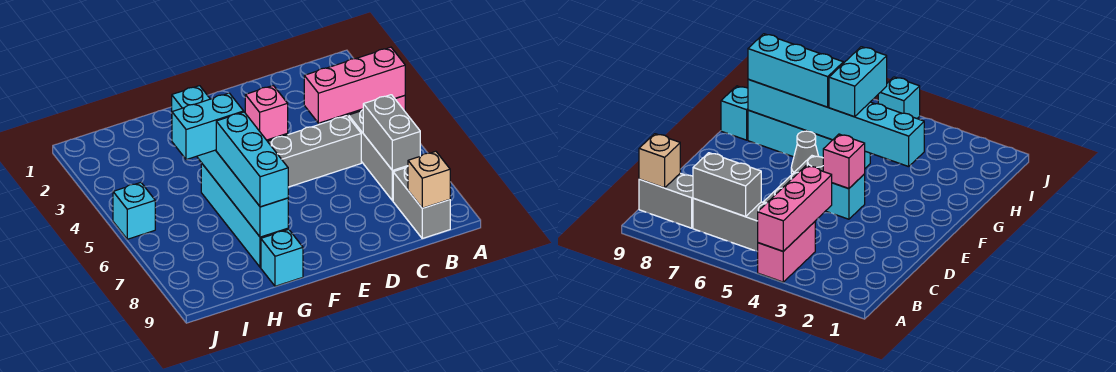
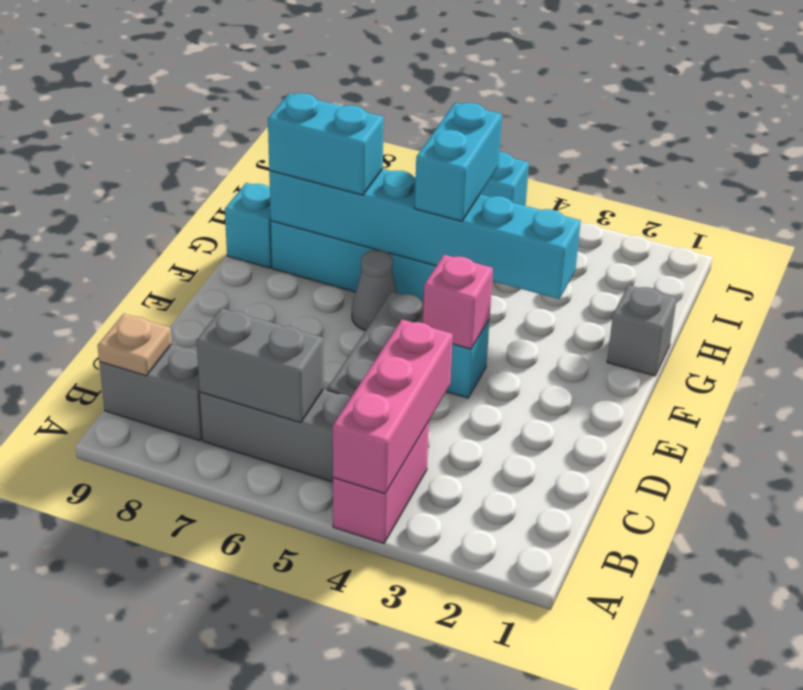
tan 1x1 brick [408,151,450,208] -> tan 1x1 plate [97,314,172,376]
none -> grey 1x1 brick [607,285,677,376]
cyan 1x3 brick [216,112,288,207] -> cyan 1x2 brick [268,93,384,195]

